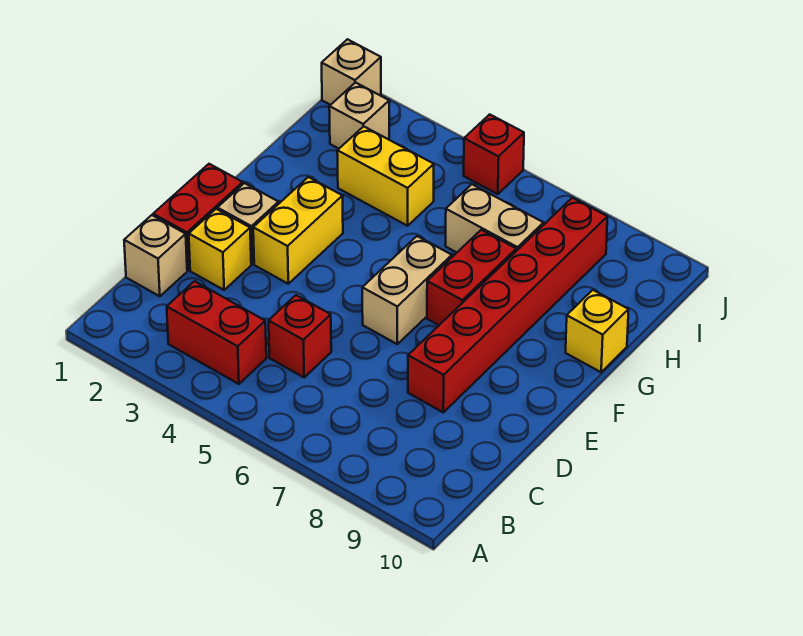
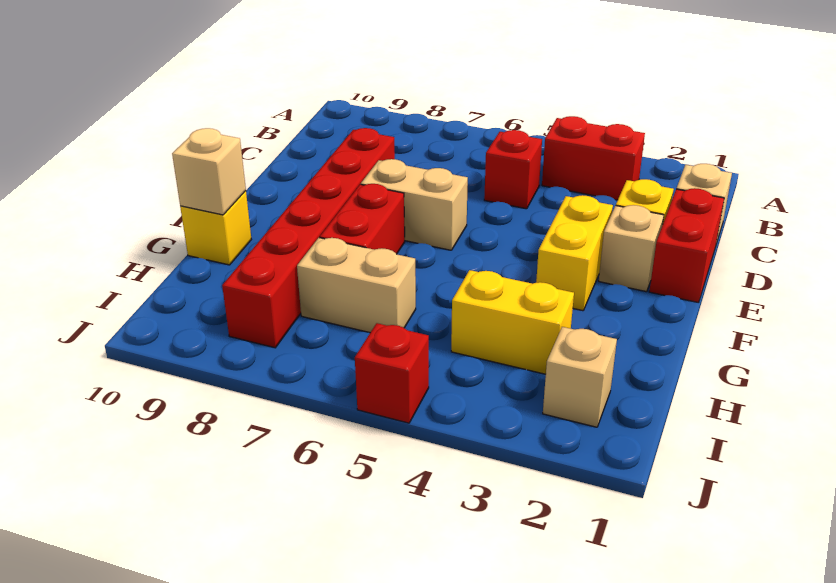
tan 1x2 brick [362,236,452,344] -> tan 1x2 brick turned to [361,159,468,250]
tan 1x1 brick [322,39,381,105] -> tan 1x1 brick moved to [172,128,246,215]

